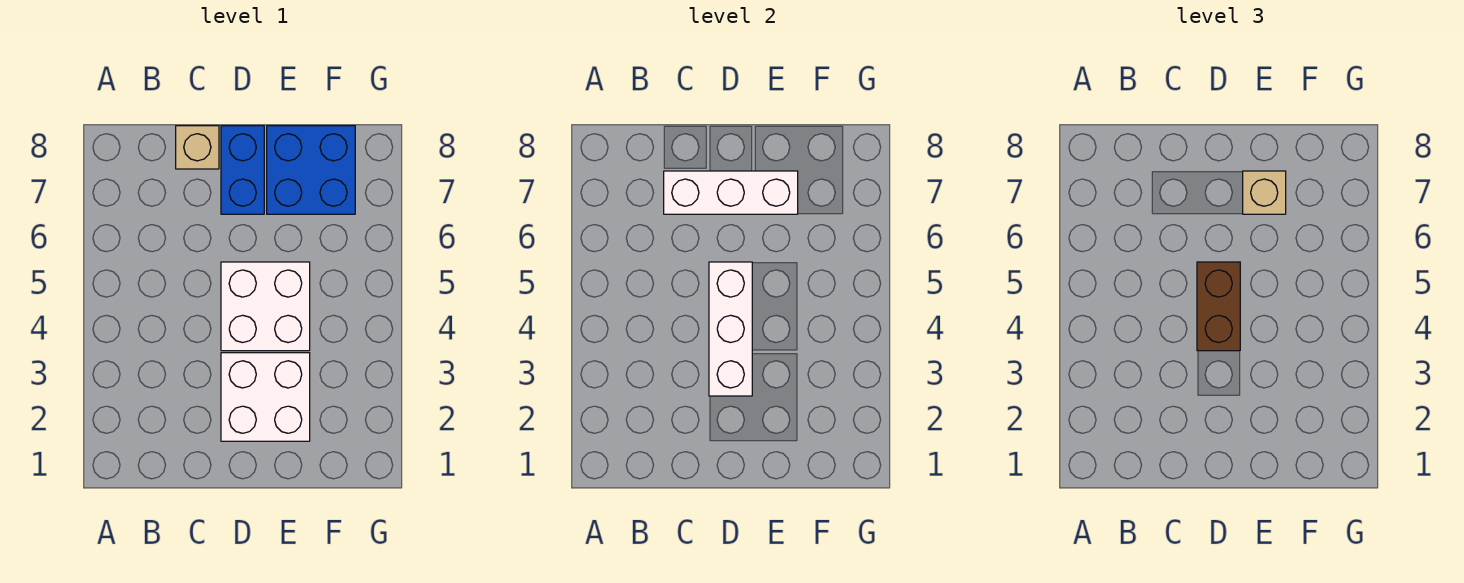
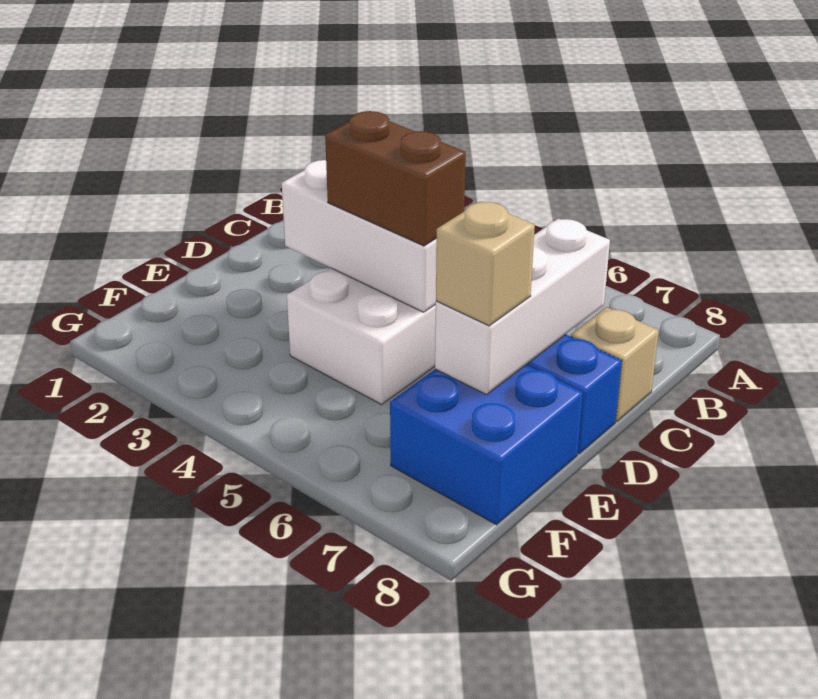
white 2x2 brick [221,353,310,441] -> none

